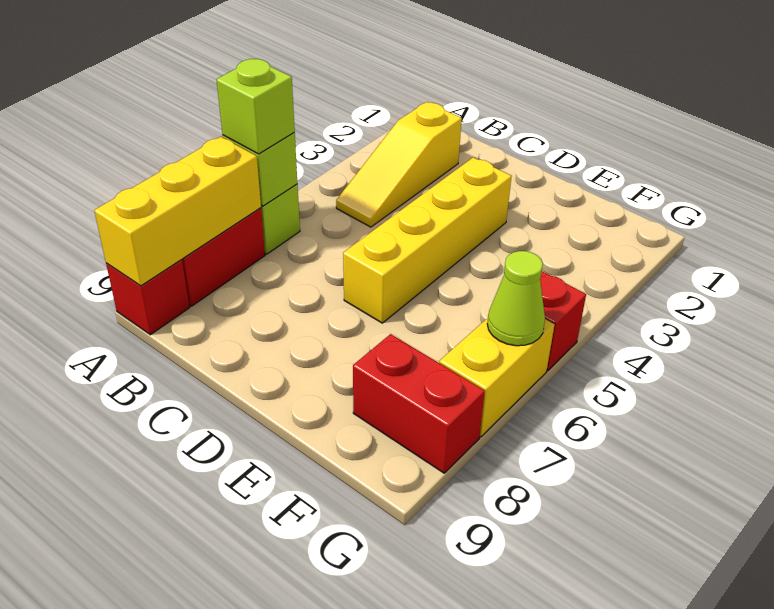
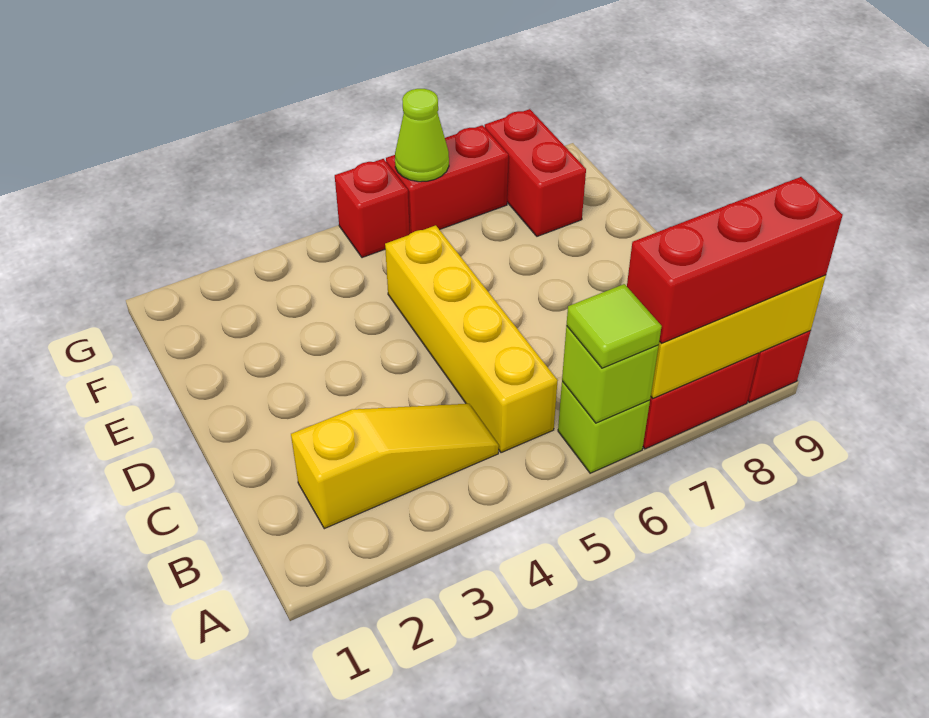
lime 1x1 brick [216,59,295,154] -> lime 1x1 tile [567,284,662,368]
none -> red 1x3 brick [627,177,843,343]
yellow 1x4 brick [343,157,512,323] -> yellow 1x4 brick turned to [385,225,558,453]
yellow 1x2 brick [439,318,554,437] -> red 1x2 brick [386,125,508,234]

